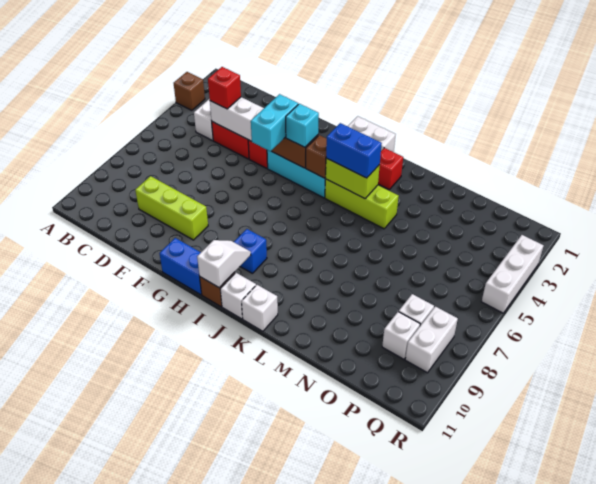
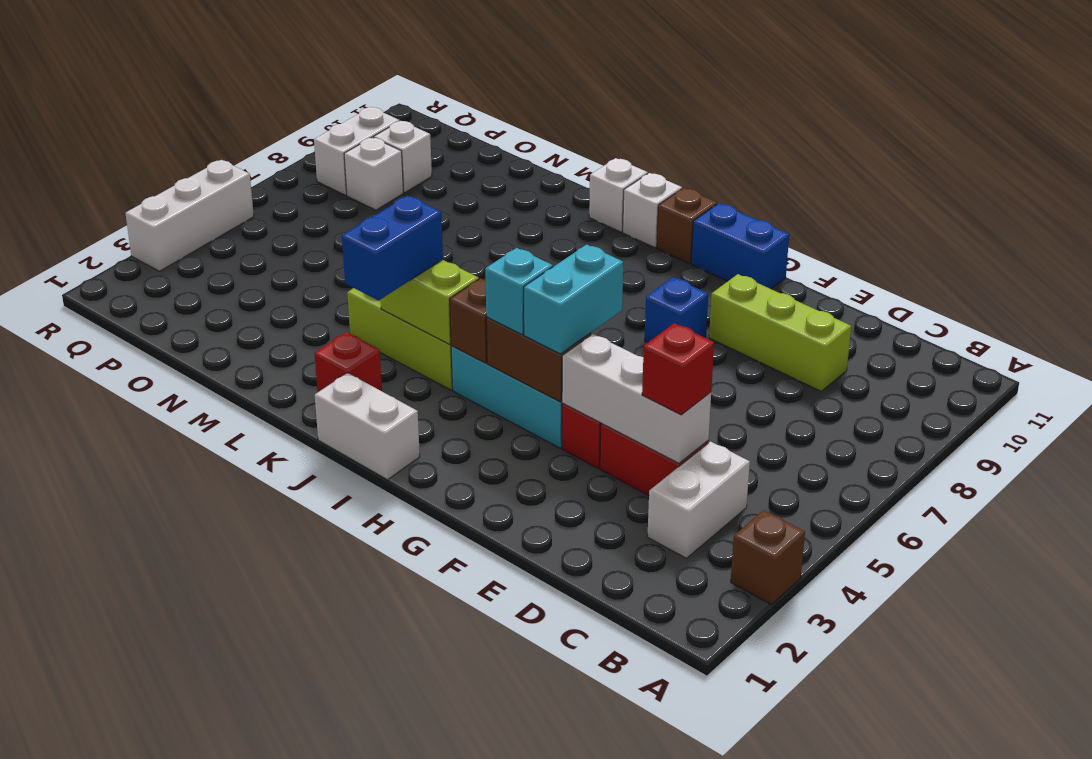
blue 1x1 brick [234,229,267,274] -> blue 1x1 brick moved to [645,277,708,343]
white 1x2 slope [197,240,251,288] -> none
blue 1x2 brick [326,123,382,178] -> blue 1x2 brick turned to [342,196,443,301]

